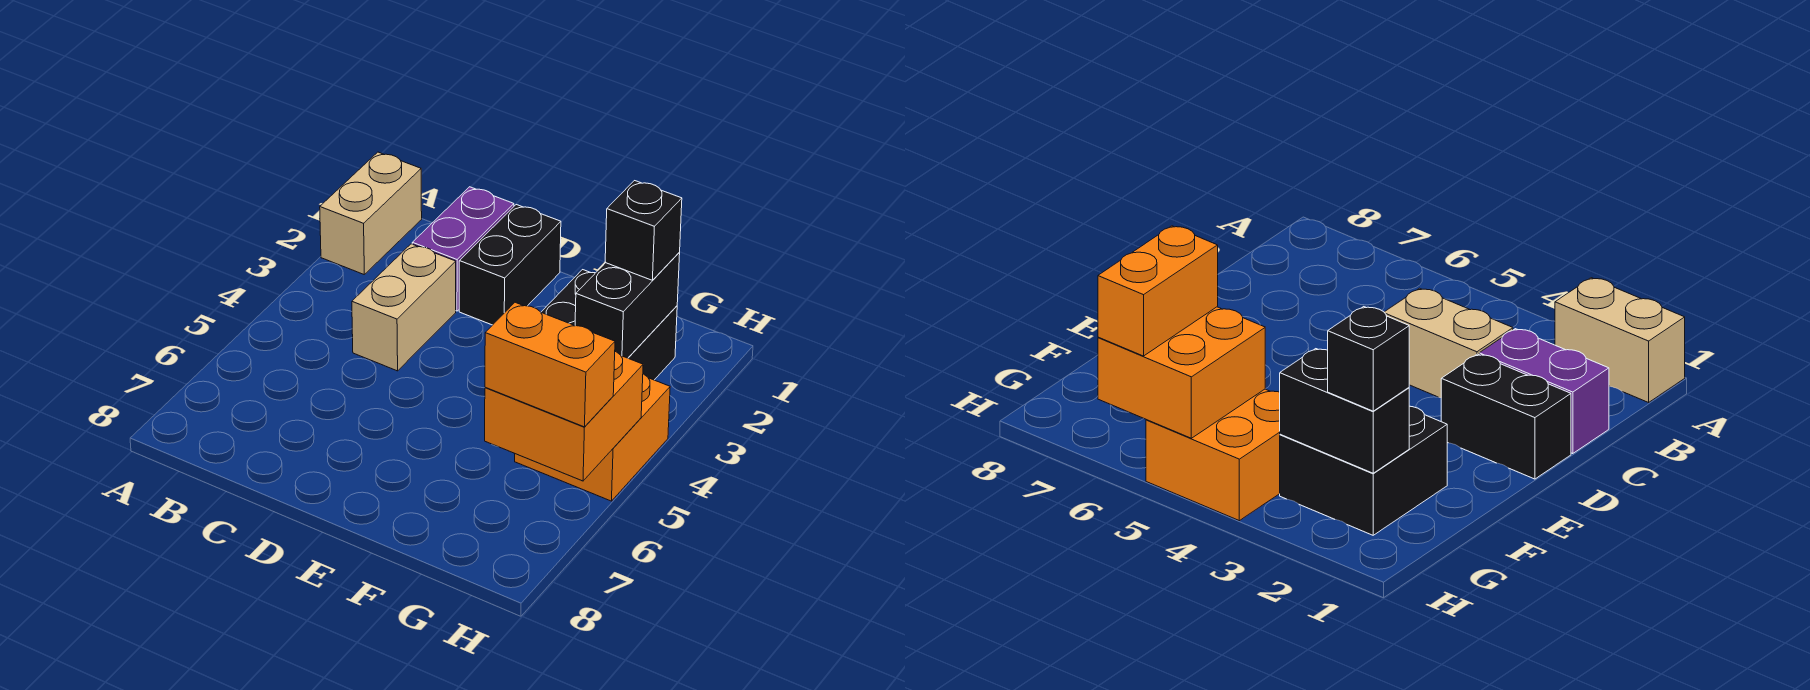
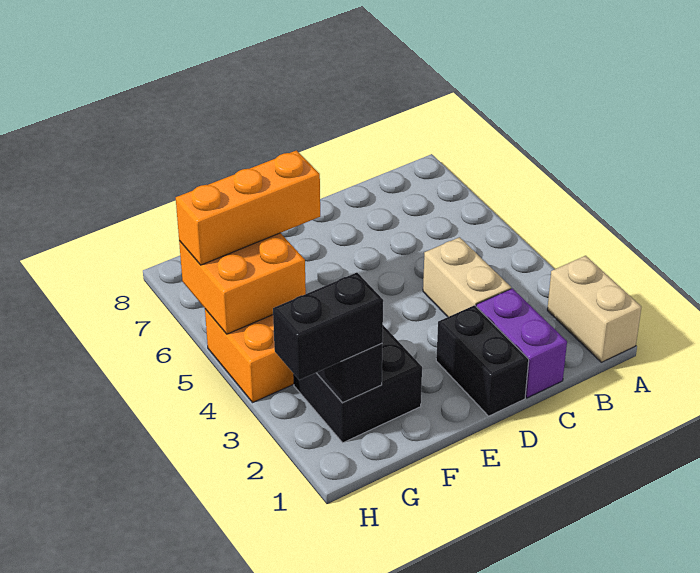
black 1x1 brick [605,181,682,280] -> black 1x2 brick [273,273,383,380]
orange 1x2 brick [485,302,615,427] -> orange 1x3 brick [176,150,320,265]

